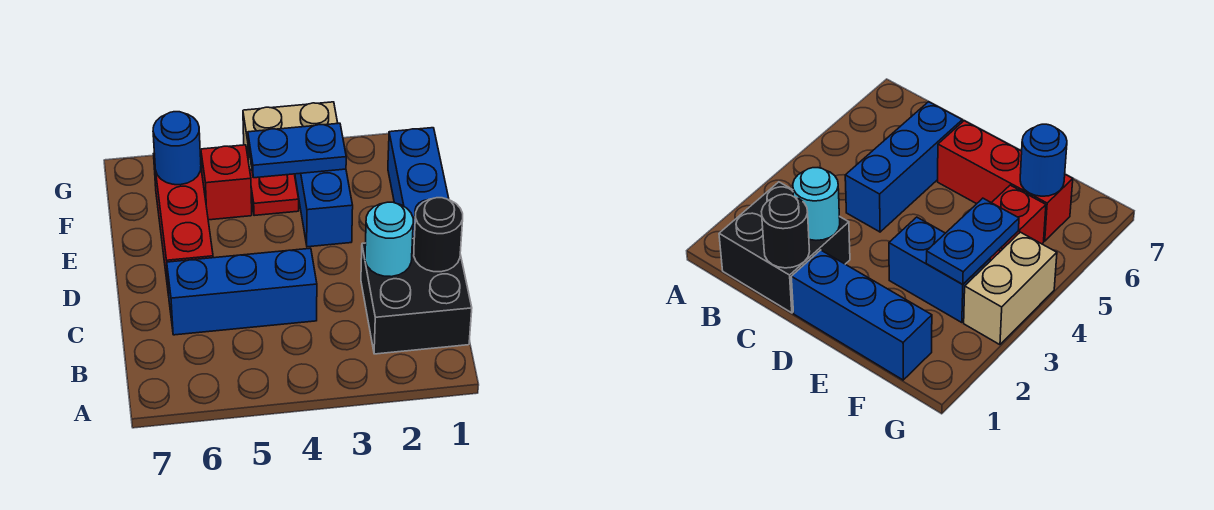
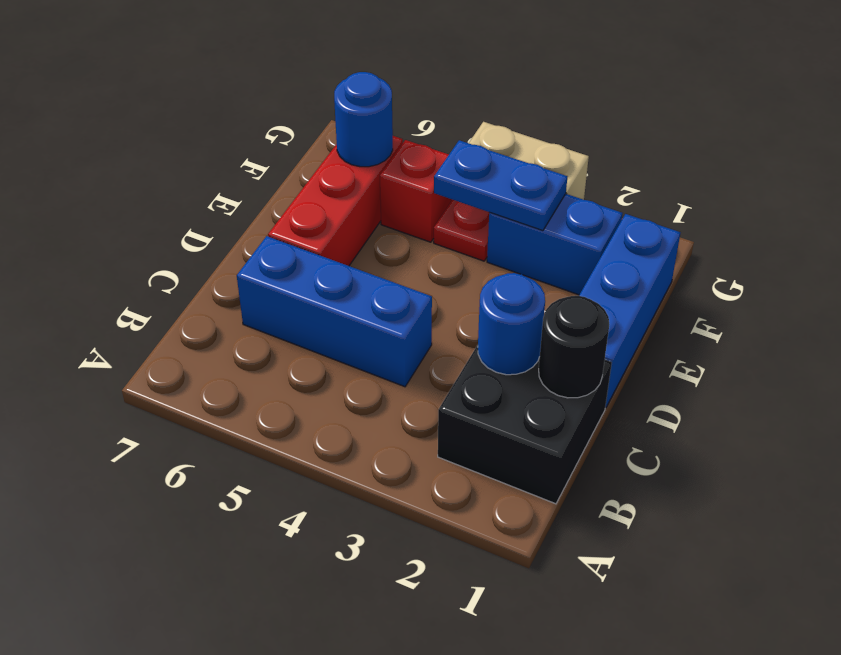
cyan 1x1 round brick [365,202,413,277] -> blue 1x1 round brick [478,273,545,375]
blue 1x2 brick [295,169,353,247] -> blue 1x2 brick turned to [487,194,622,295]

